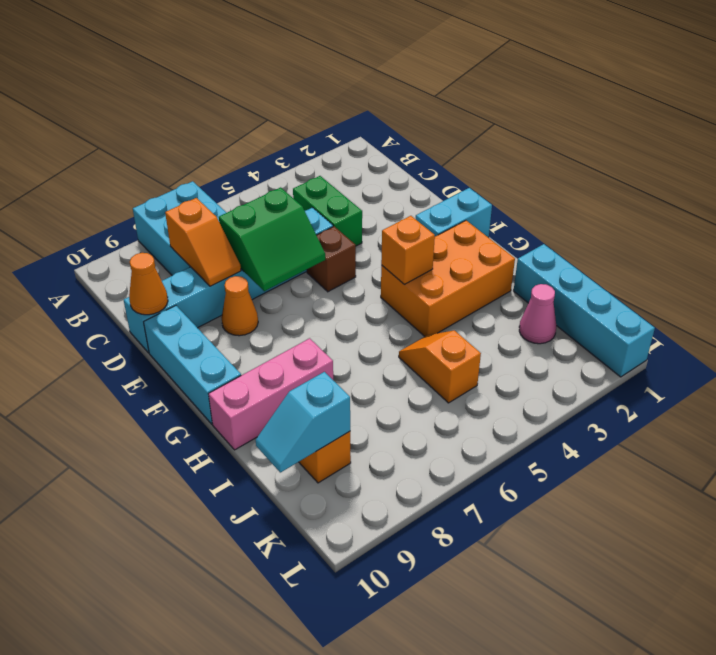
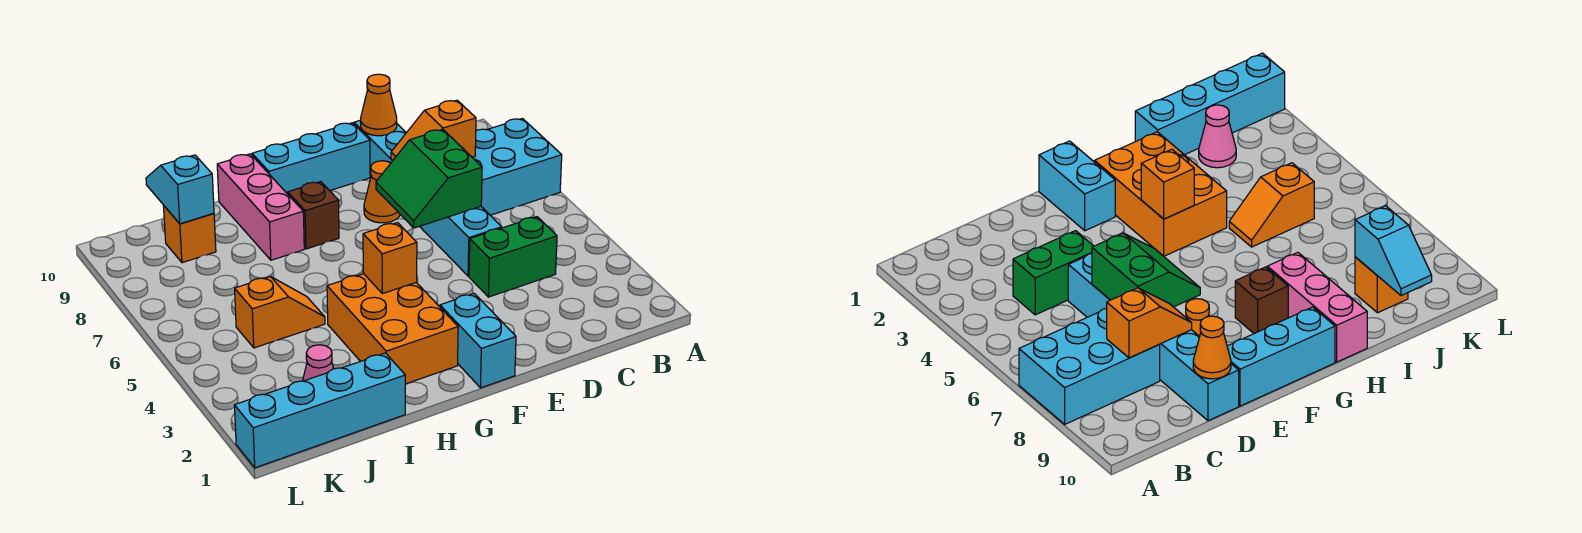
brown 1x1 brick [307,226,356,292] -> brown 1x1 brick moved to [288,182,339,249]

